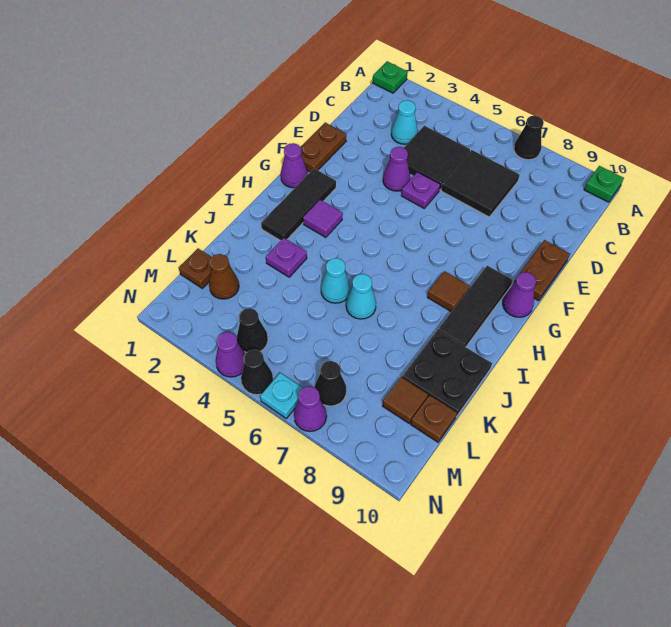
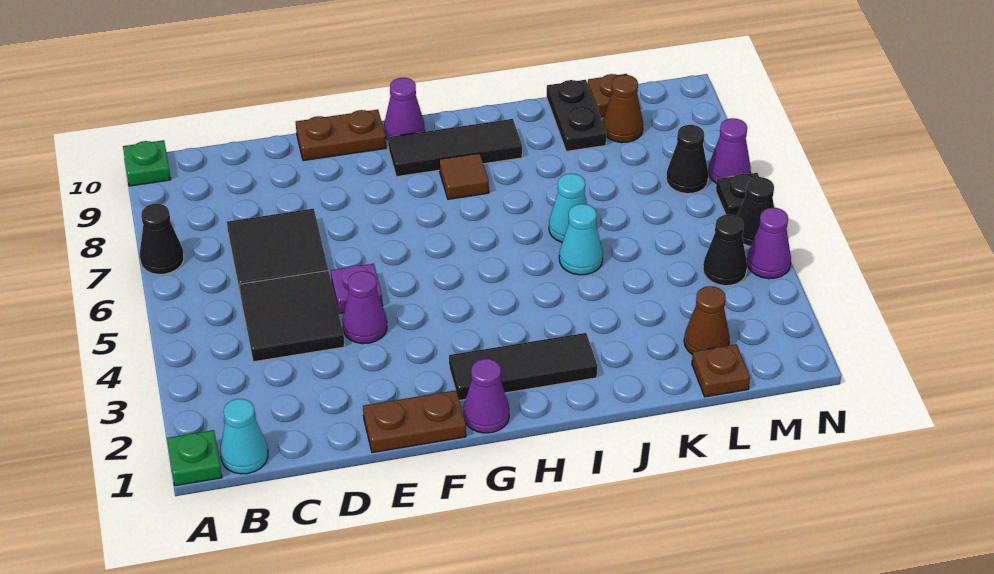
cyan 1x1 cone [391,100,418,144] -> cyan 1x1 cone moved to [220,399,268,474]
purple 1x1 tile [303,200,343,238] -> none
purple 1x1 plate [266,238,307,277] -> none
black 2x2 plate [402,330,492,417] -> black 1x2 plate [547,80,606,151]
brown 1x1 tile [383,377,428,423] -> brown 1x1 cone [603,75,643,143]
cyan 1x1 plate [260,373,303,418] -> black 1x1 plate [716,173,759,216]

